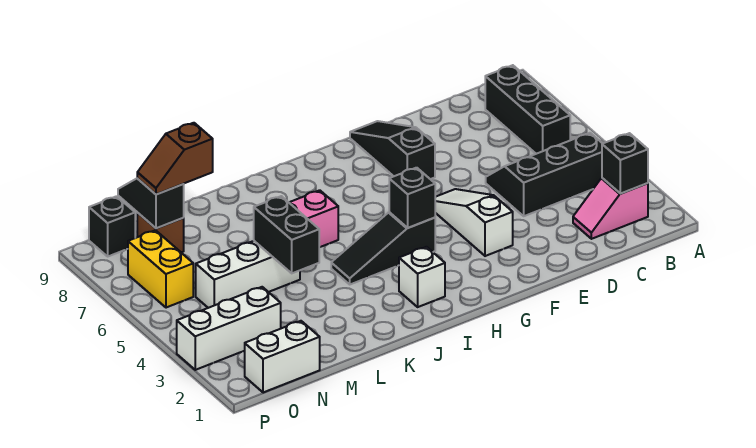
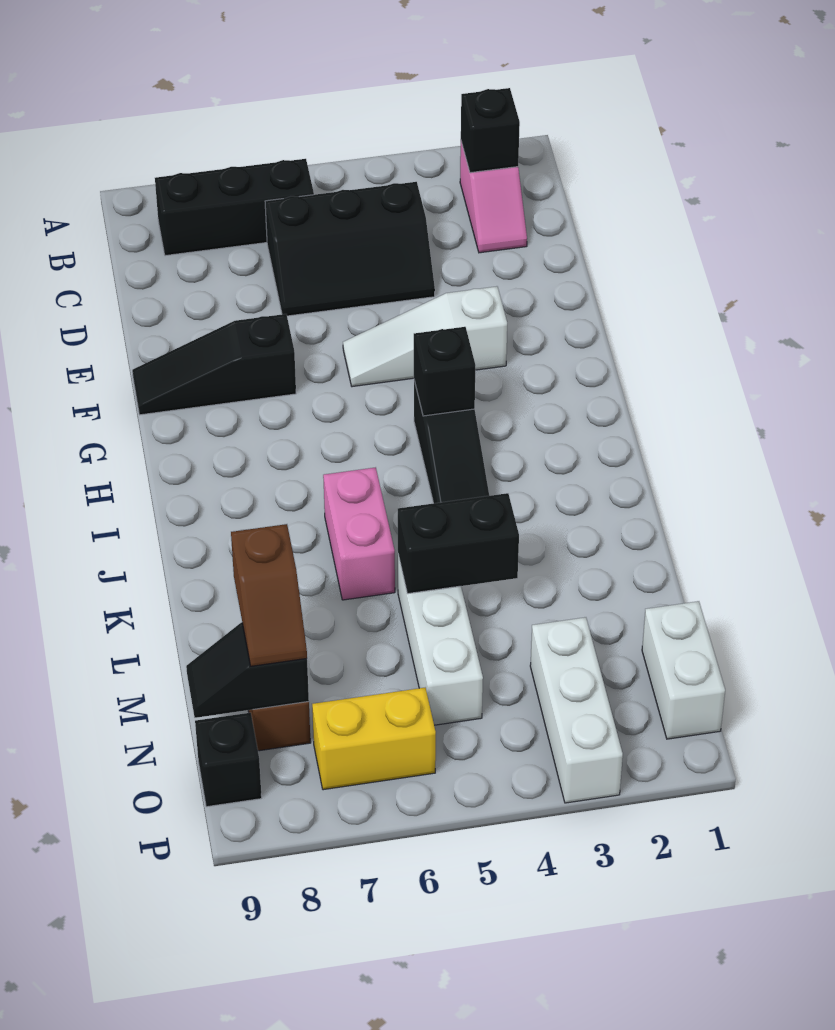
black 2x3 slope [486,133,603,216] -> black 2x3 slope turned to [265,182,435,316]
white 1x1 brick [399,247,445,307] -> none

